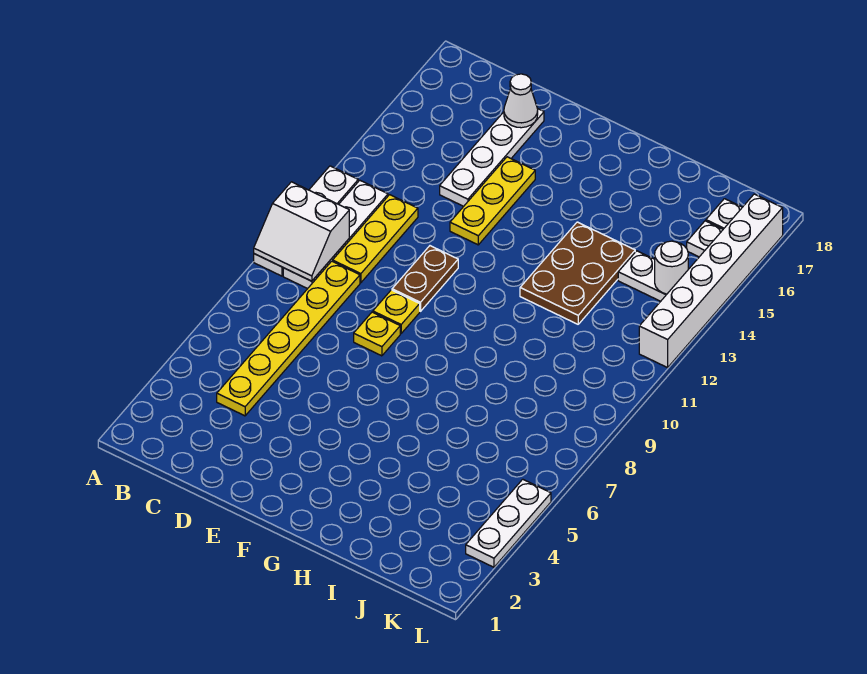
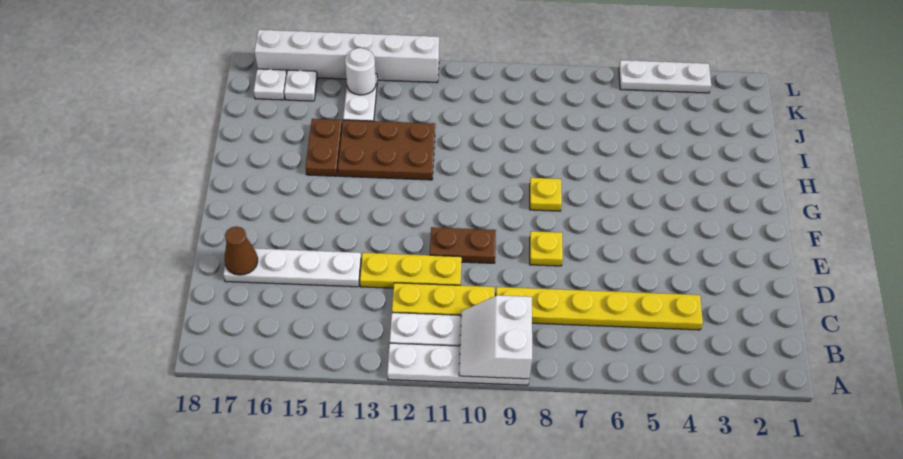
white 2x2 slope [254,182,349,281] -> white 2x2 slope turned to [459,295,532,379]
white 1x1 cone [504,74,538,128] -> brown 1x1 cone [225,226,258,275]
yellow 1x1 plate [373,290,420,333] -> yellow 1x1 plate moved to [530,178,562,211]
yellow 1x3 plate [450,157,535,245] -> yellow 1x3 plate moved to [360,253,462,288]
none -> brown 1x2 plate [306,119,342,176]

